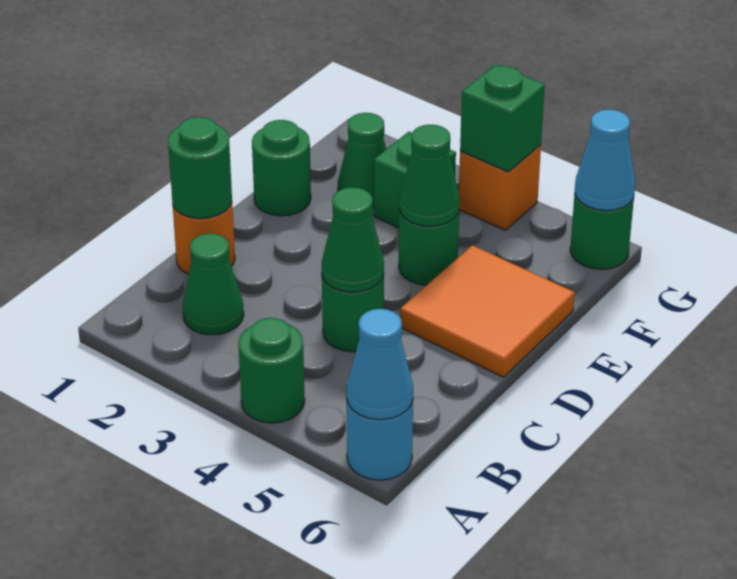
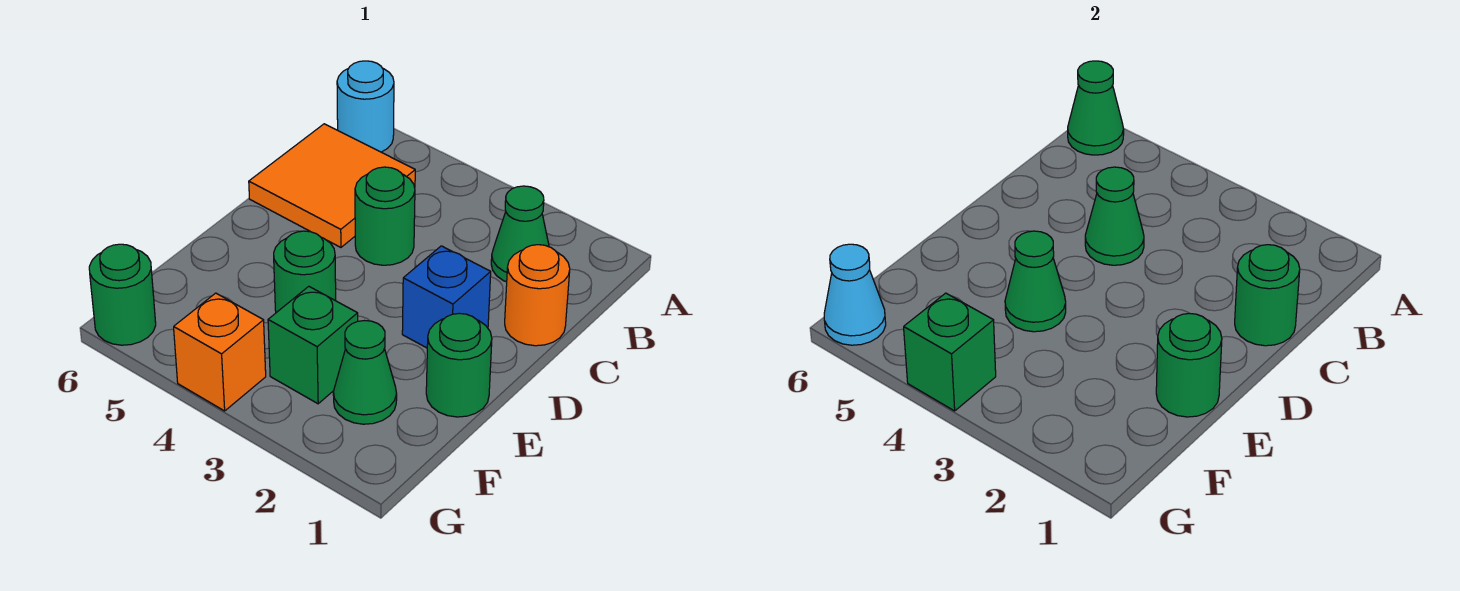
green 1x1 round brick [238,318,305,423] -> green 1x1 round brick moved to [1156,313,1222,417]
cyan 1x1 cone [347,309,413,420] -> green 1x1 cone [1068,61,1124,155]
none -> blue 1x1 brick [402,246,491,348]
orange 2x2 tile [400,245,575,377] -> orange 2x2 tile moved to [249,124,415,247]

